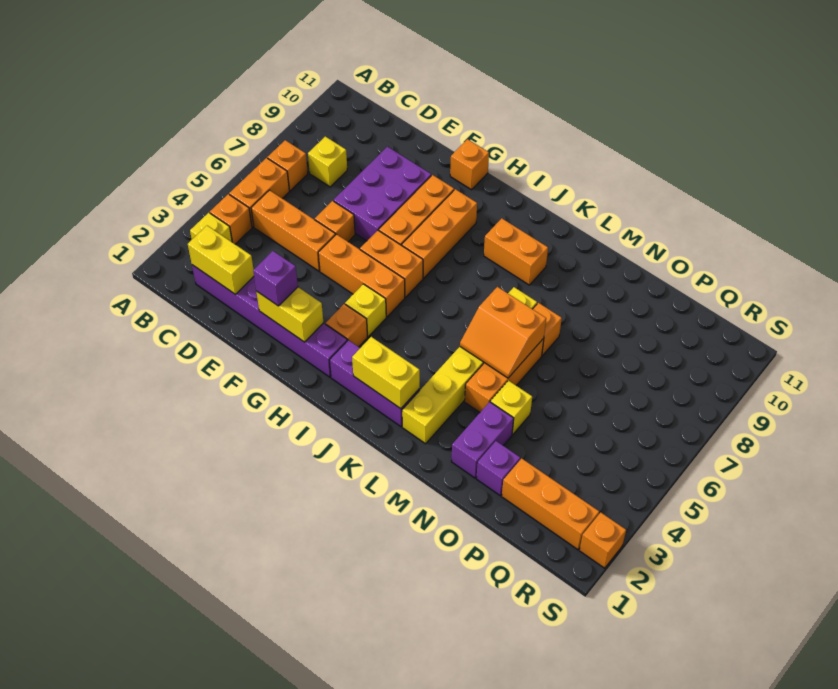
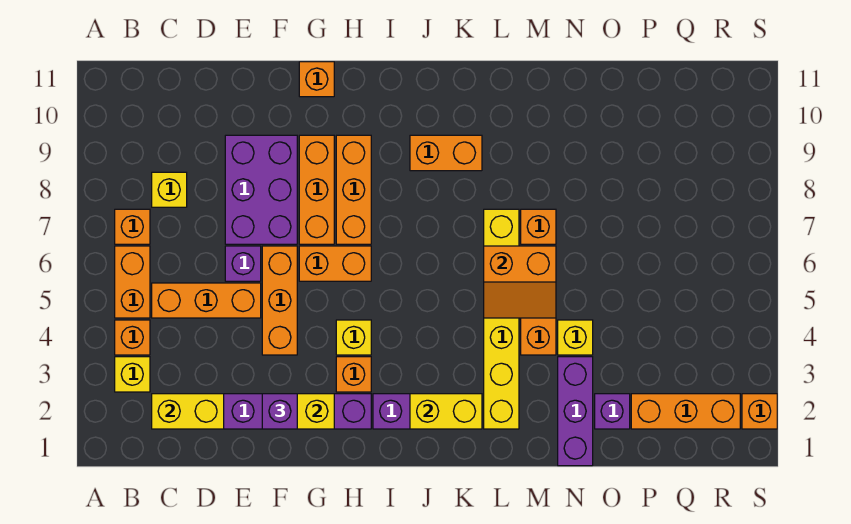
orange 1x1 brick [315,201,355,242] -> purple 1x1 brick [225,246,261,281]
orange 1x3 brick [318,234,405,317] -> orange 1x3 brick turned to [262,246,297,355]
purple 1x2 brick [451,402,514,478] -> purple 1x3 brick [558,357,593,466]

